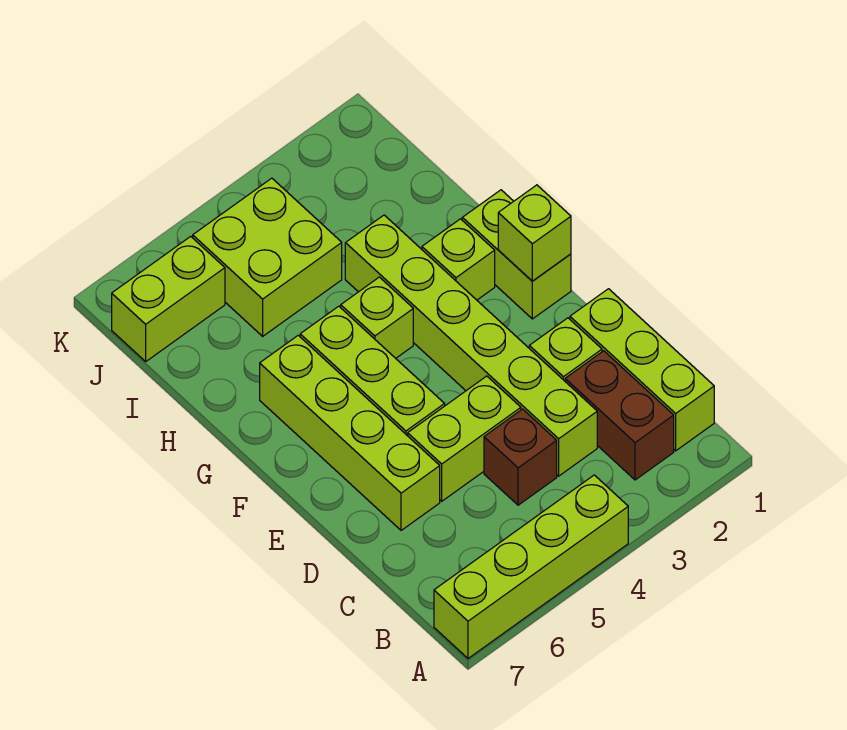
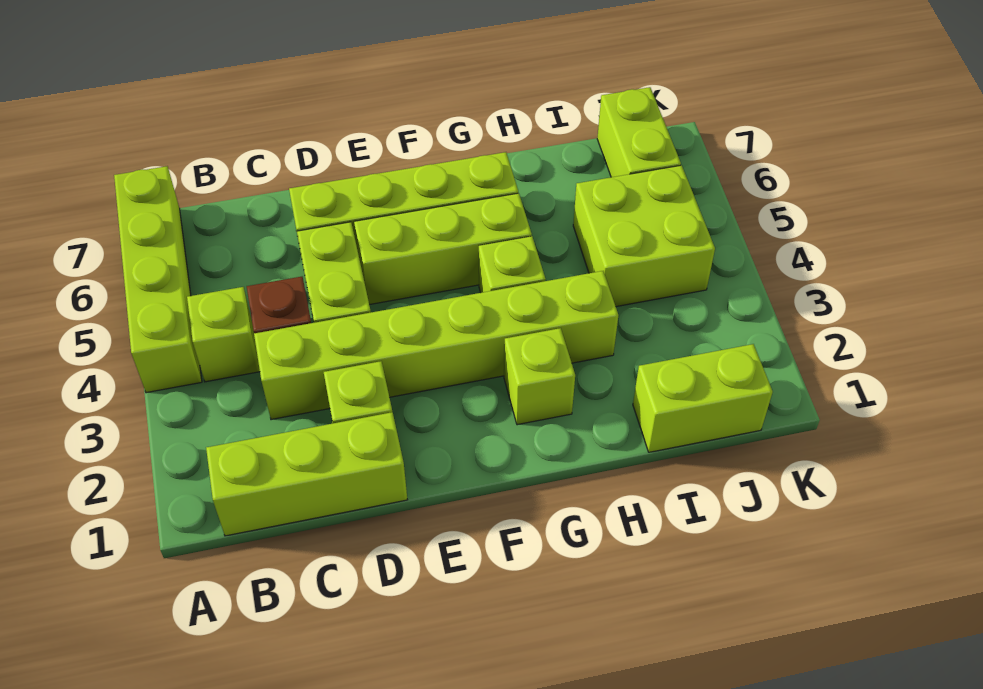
brown 1x2 brick [565,351,674,480] -> none
lime 1x2 brick [462,190,571,319] -> lime 1x2 brick moved to [633,344,773,452]
lime 1x1 brick [498,185,571,281] -> lime 1x1 brick moved to [187,287,260,382]

